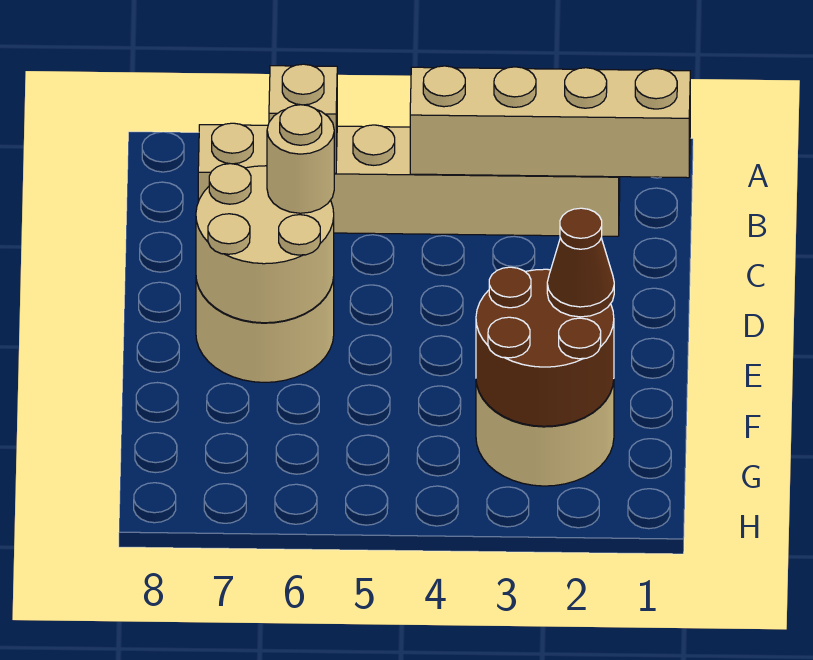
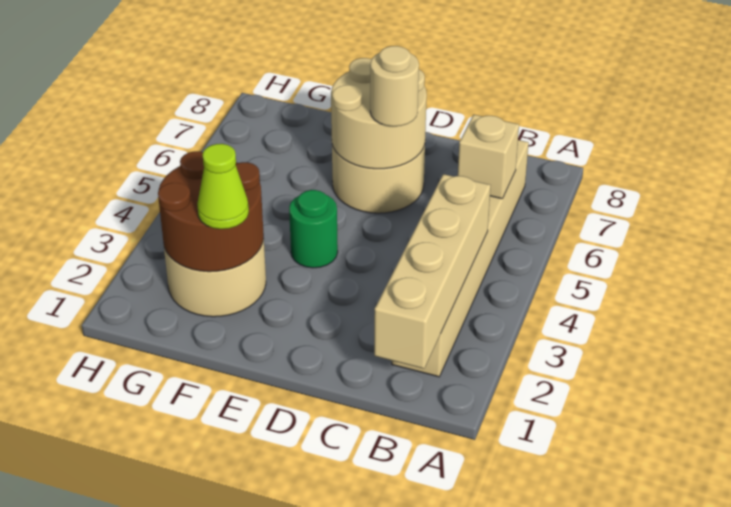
none -> green 1x1 round brick [289,190,338,268]
brown 1x1 cone [547,208,614,317] -> lime 1x1 cone [197,144,249,229]

